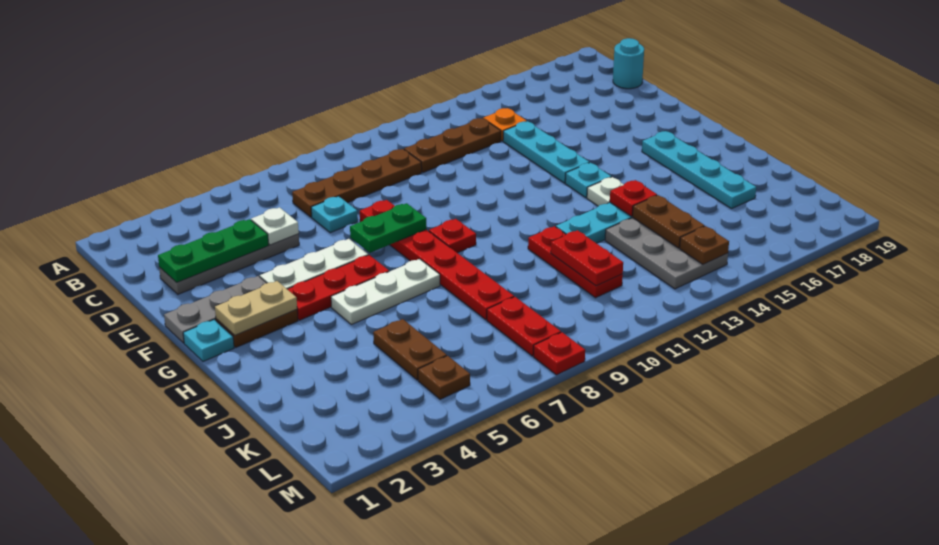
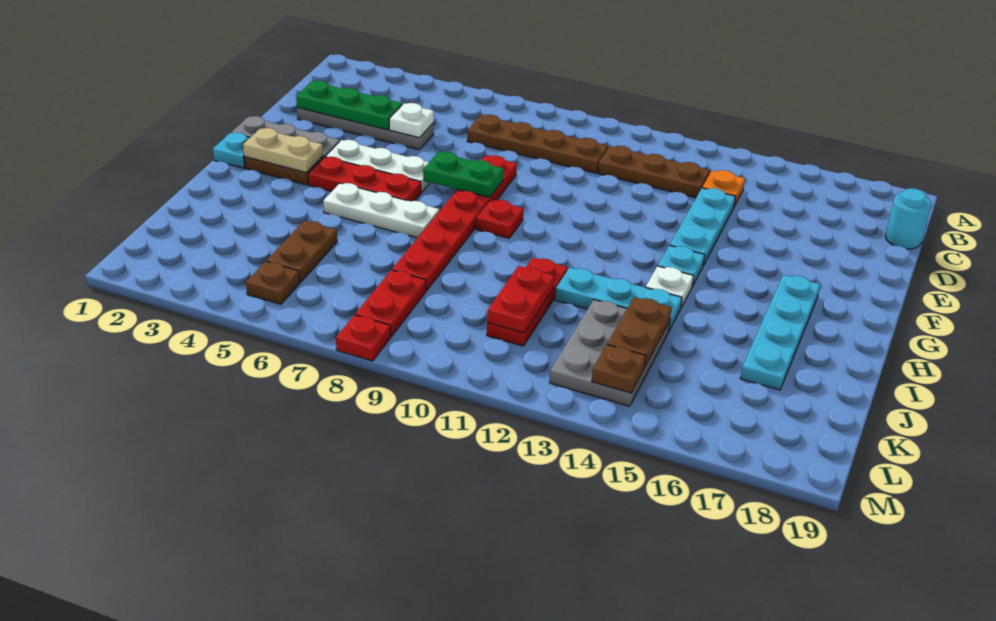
cyan 1x1 plate [311,196,358,233] -> none
red 1x1 plate [610,180,657,216] -> none

